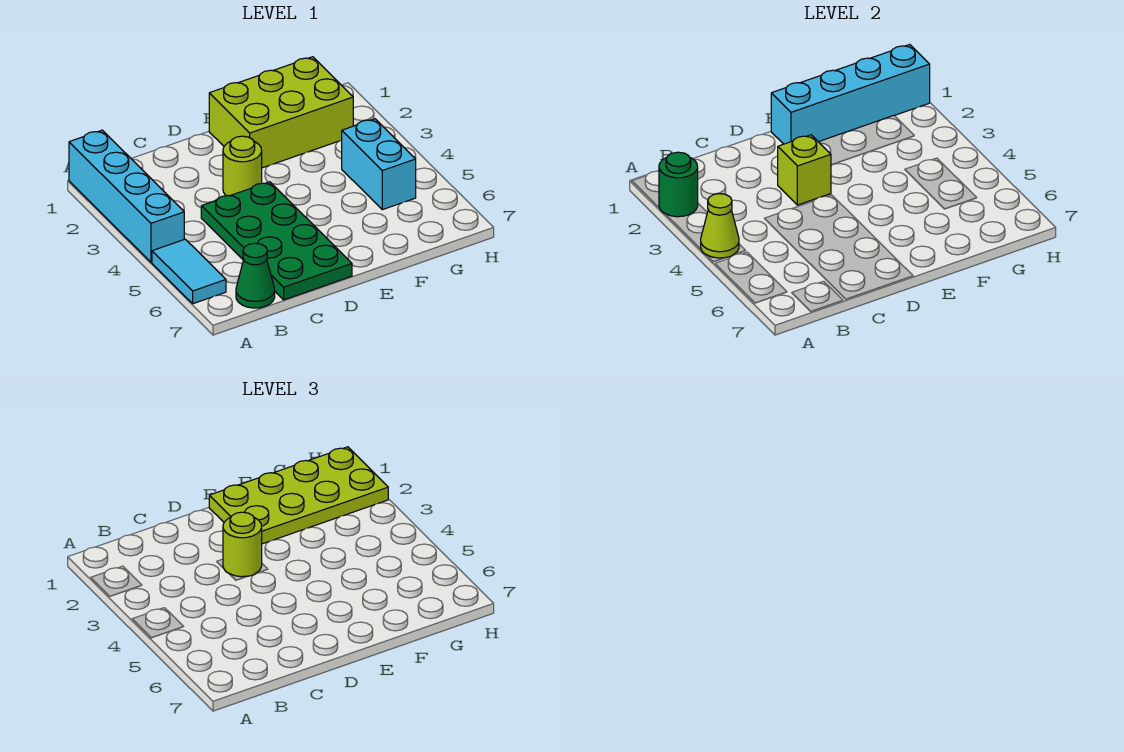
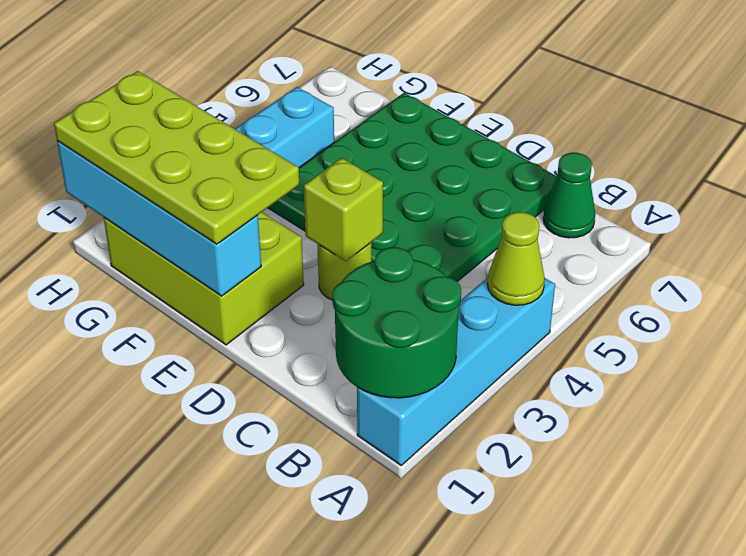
green 1x1 round brick [659,152,698,217] -> green 2x2 round brick [332,247,461,398]
cyan 1x2 tile [152,239,226,304] -> none
green 2x4 plate [201,182,352,300] -> green 4x4 plate [268,93,557,282]
lime 1x1 round brick [223,512,262,577] -> none

